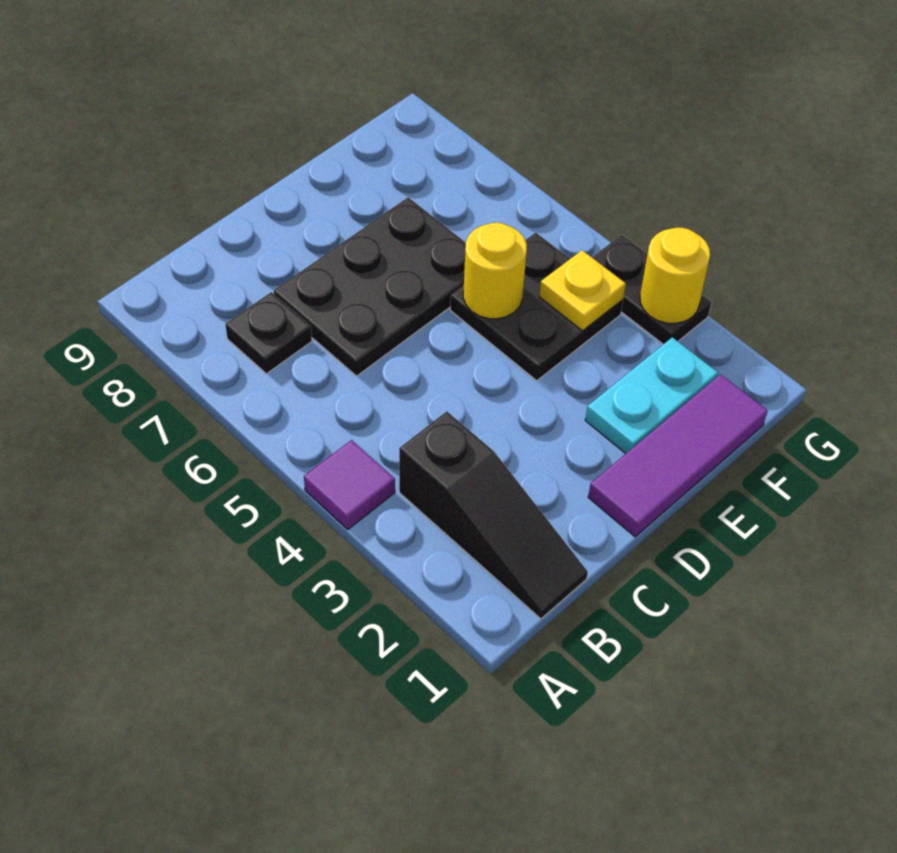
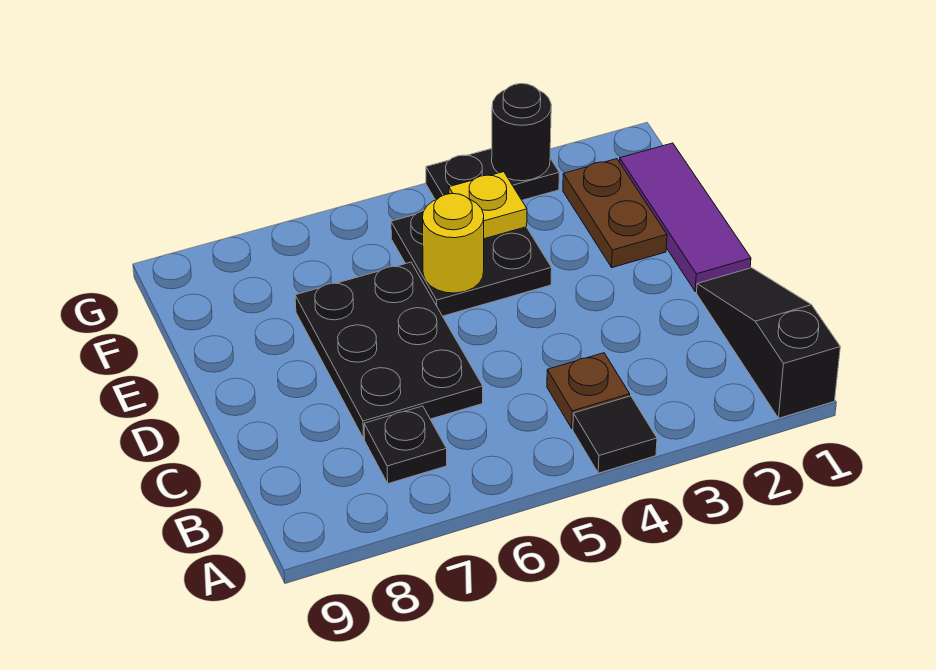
purple 1x1 tile [304,440,395,529] -> black 1x1 tile [573,396,657,473]
black 1x3 slope [399,411,588,619] -> black 1x3 slope turned to [697,268,840,418]
none -> brown 1x1 plate [547,353,630,428]
cyan 1x2 plate [585,337,718,454] -> brown 1x2 plate [563,159,667,268]
yellow 1x1 round brick [640,228,710,323] -> black 1x1 round brick [492,84,551,181]

